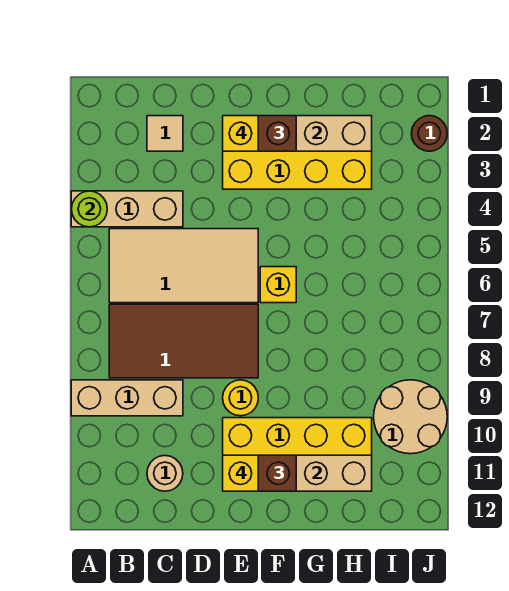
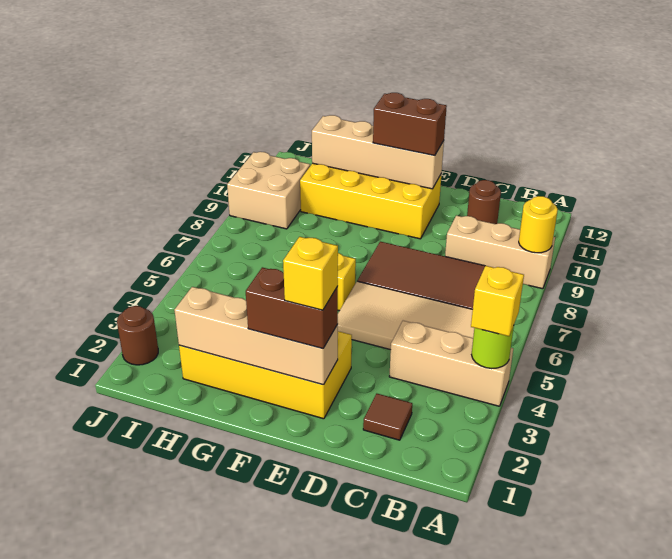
tan 1x1 tile [147,116,183,151] -> brown 1x1 tile [363,394,412,440]
tan 1x1 round brick [147,456,183,491] -> brown 1x1 round brick [467,180,501,224]
yellow 1x1 round brick [223,380,258,416] -> yellow 1x1 round brick moved to [519,196,558,253]
yellow 1x1 brick [223,455,258,491] -> yellow 1x1 brick moved to [471,266,524,336]
tan 2x2 round brick [374,380,447,454] -> tan 2x2 brick [227,152,310,229]

